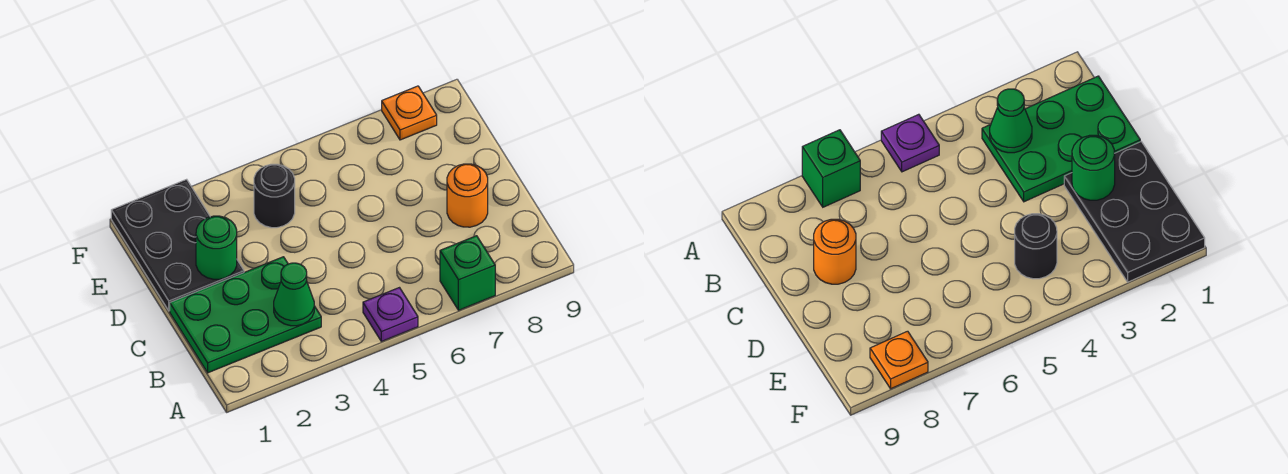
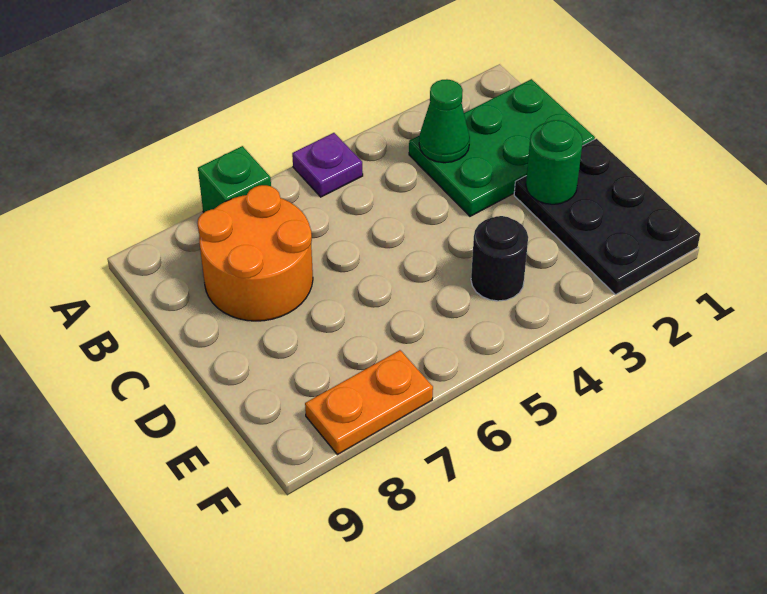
orange 1x1 round brick [447,164,488,227] -> orange 2x2 round brick [198,185,313,321]
orange 1x1 plate [382,86,437,140] -> orange 1x2 plate [305,350,433,455]

